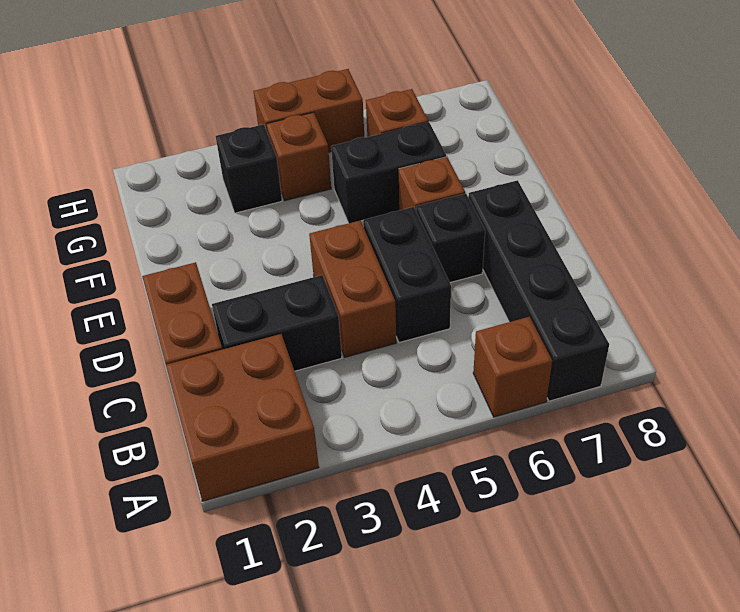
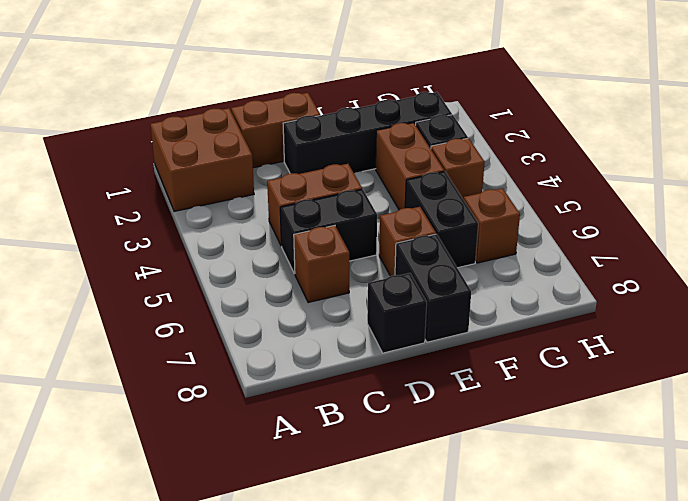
brown 1x1 brick [473,317,552,417] -> brown 1x1 brick moved to [294,225,349,303]
black 1x4 brick [468,180,609,401] -> black 1x4 brick moved to [283,92,452,174]
black 1x2 brick [212,275,342,371] -> black 1x2 brick moved to [395,234,471,342]
black 1x1 brick [416,194,485,282] -> black 1x1 brick moved to [367,273,427,353]
brown 1x2 brick [254,69,364,152] -> brown 1x2 brick moved to [376,123,444,210]

